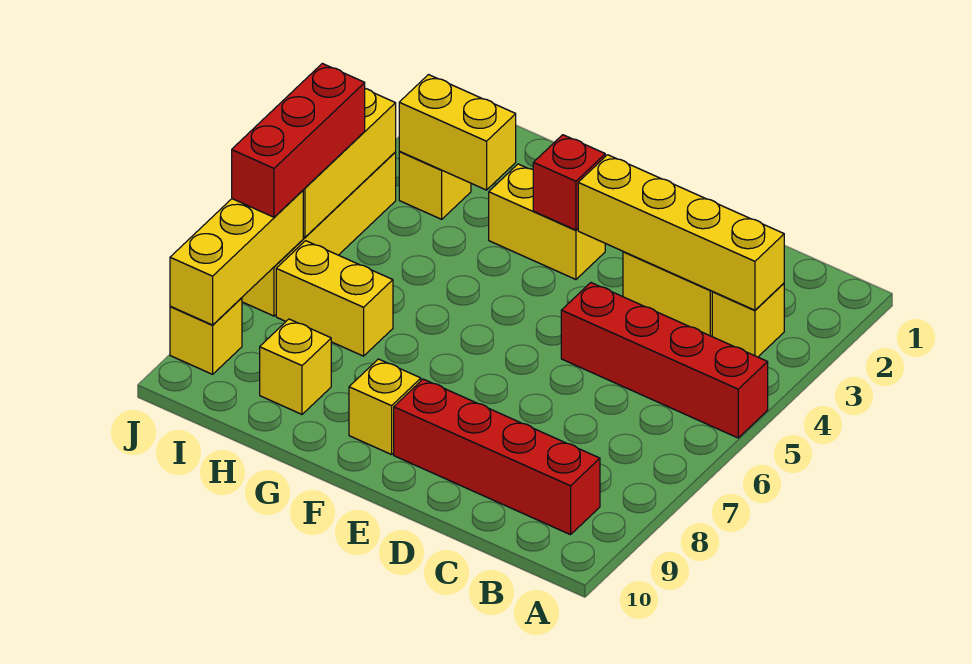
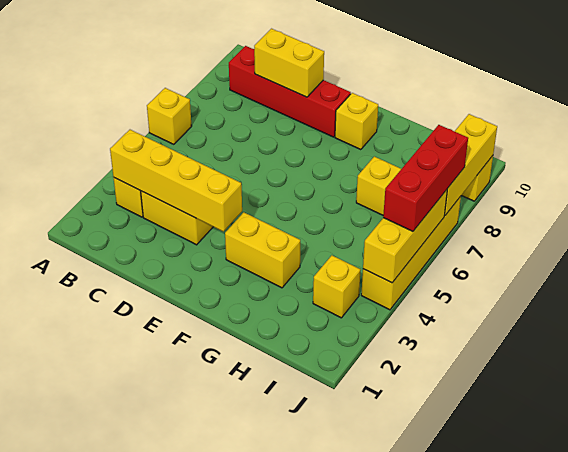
red 1x4 brick [561,283,768,438] -> none
red 1x1 brick [533,135,605,230] -> none
yellow 1x2 brick [399,75,516,190] -> yellow 1x2 brick moved to [254,29,324,97]
yellow 1x1 brick [260,319,331,414] -> yellow 1x1 brick moved to [147,88,192,144]

